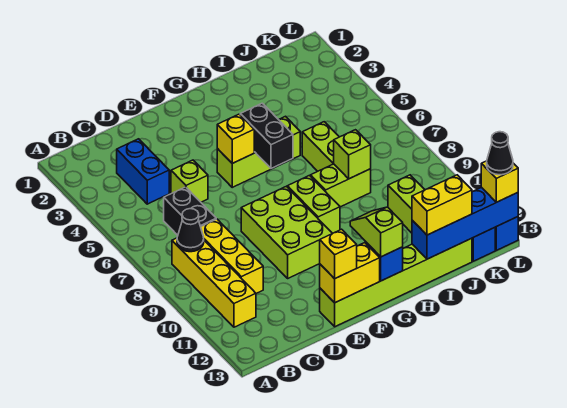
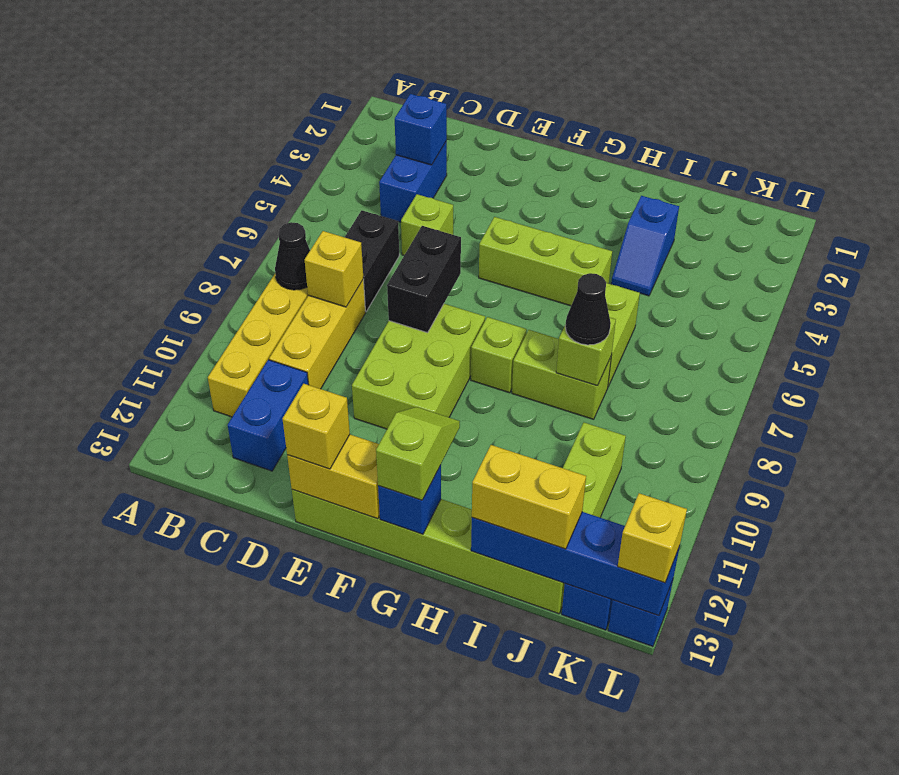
none -> blue 1x1 brick [395,94,447,165]
none -> blue 1x2 brick [228,360,309,471]
yellow 1x1 brick [217,114,254,163] -> yellow 1x1 brick moved to [305,231,363,307]
black 1x2 brick [240,103,293,168] -> black 1x2 brick moved to [387,226,461,333]
lime 1x2 brick [287,176,340,234] -> lime 1x1 brick [471,317,527,393]
none -> blue 1x2 slope [611,196,679,296]
black 1x1 cone [487,132,513,175] -> black 1x1 cone moved to [565,273,611,345]

